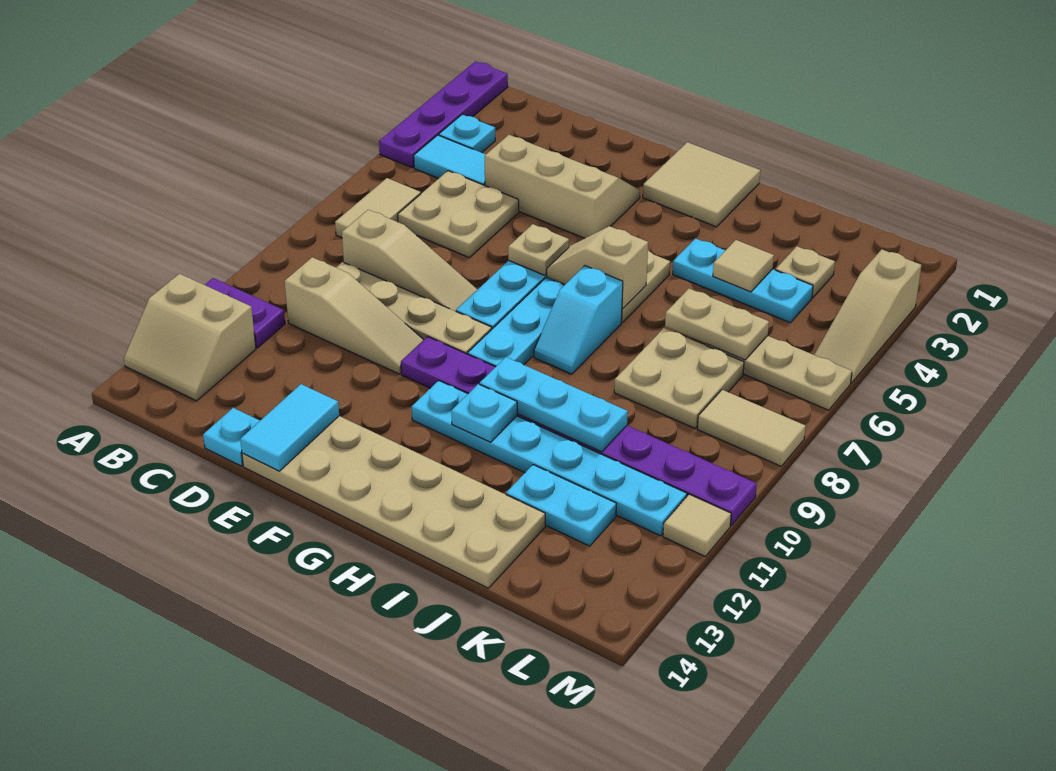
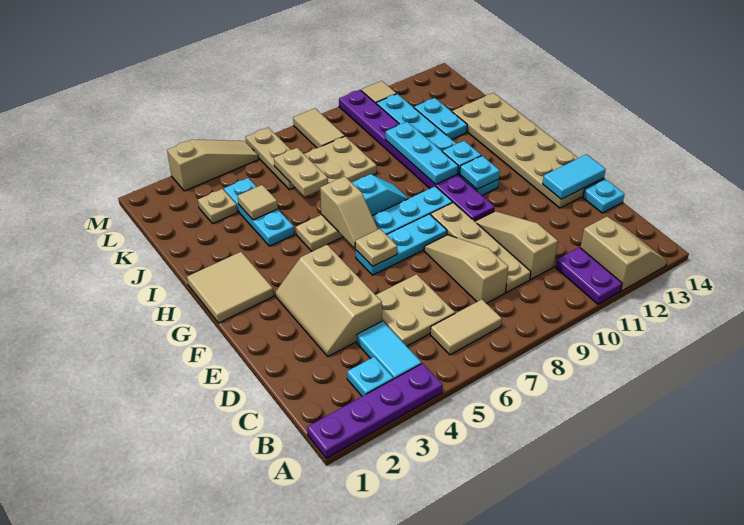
none -> cyan 1x1 plate [460,156,500,189]

